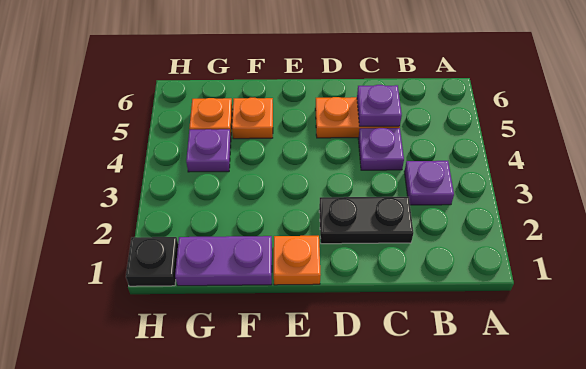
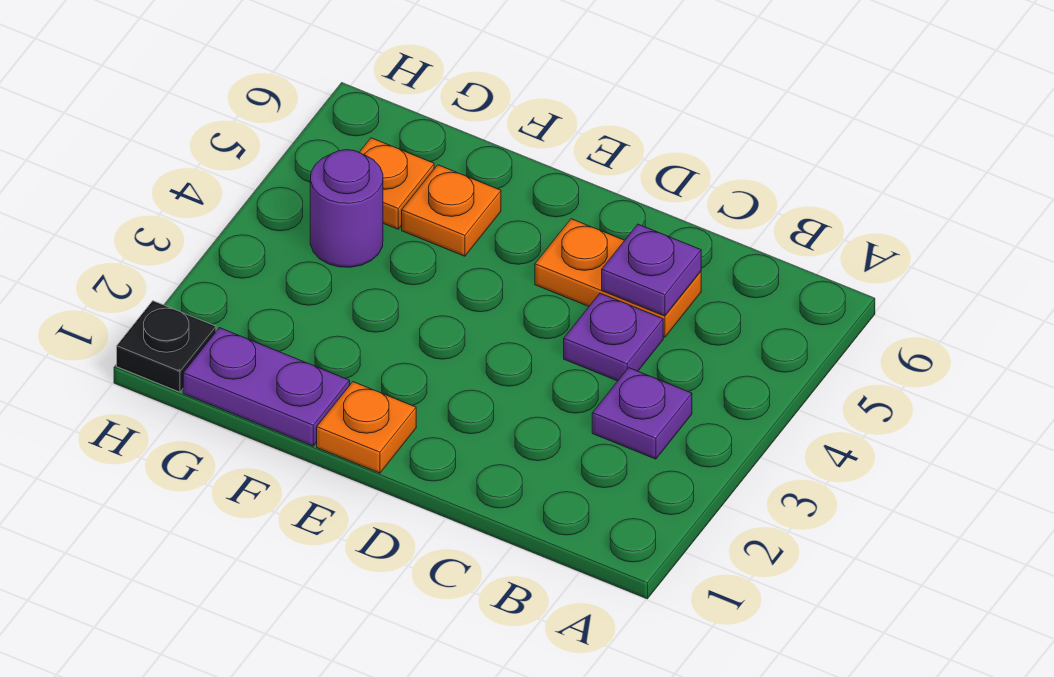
black 1x2 plate [319,197,414,244] -> none
purple 1x1 plate [186,129,231,172] -> purple 1x1 round brick [310,150,383,267]

